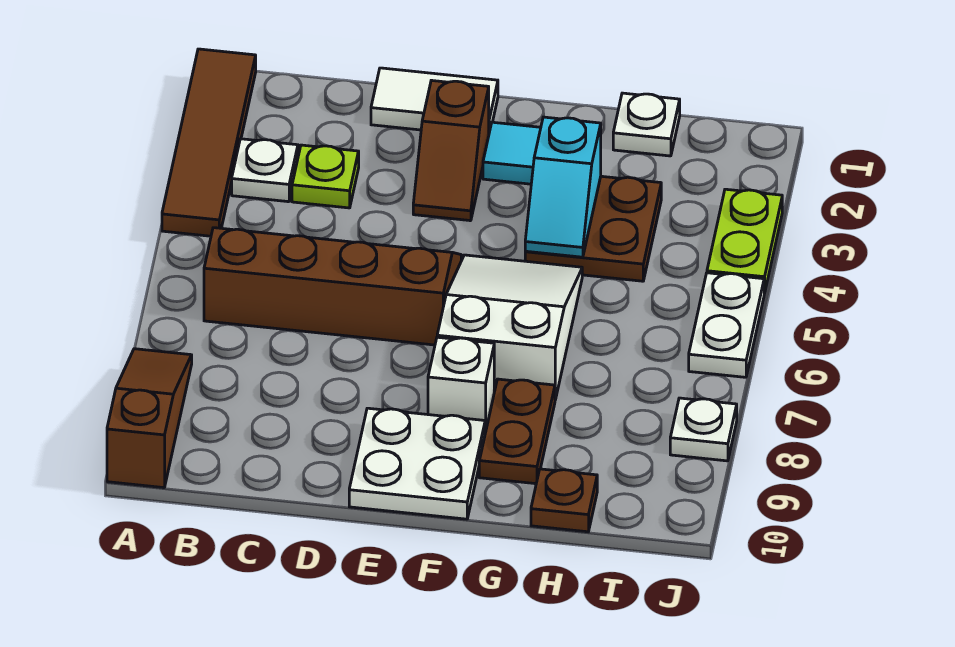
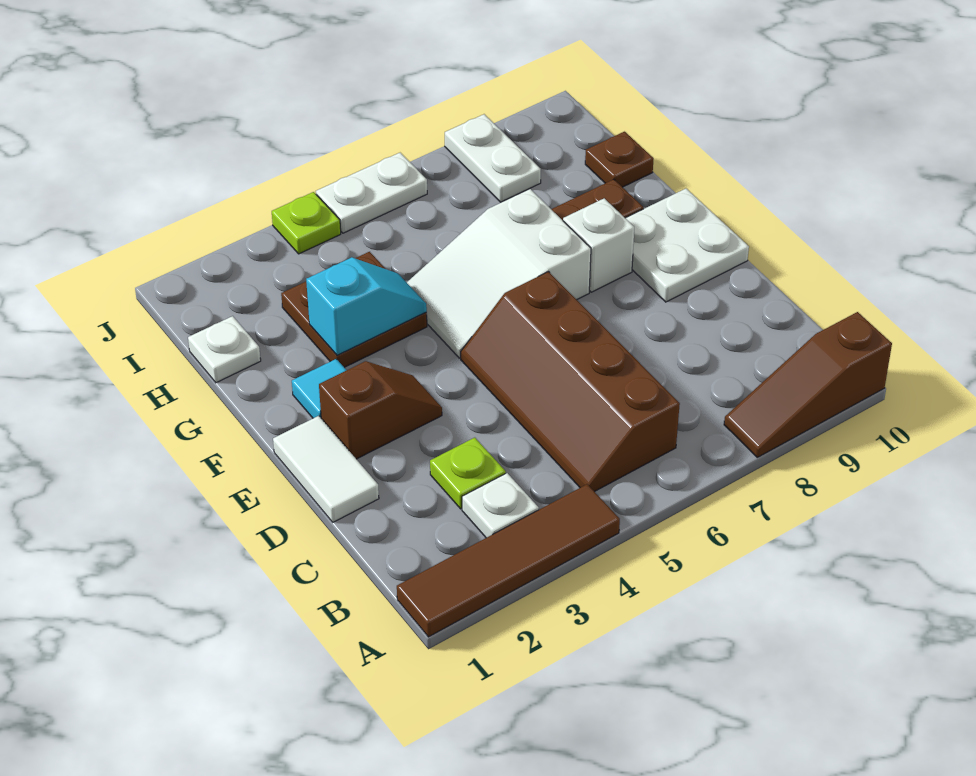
lime 1x2 plate [707,189,782,294] -> lime 1x1 plate [272,192,341,254]
white 1x1 plate [670,398,737,461] -> white 1x2 plate [445,114,541,202]

